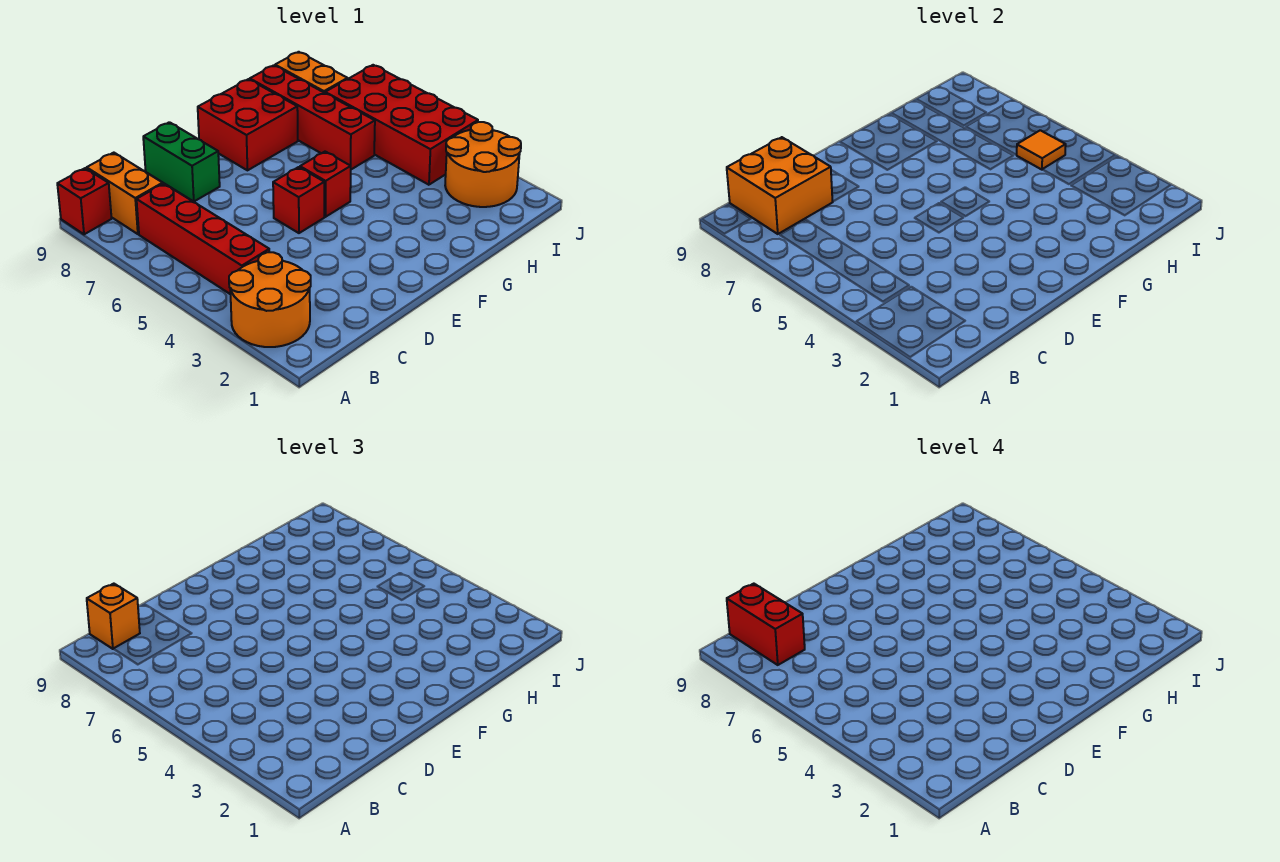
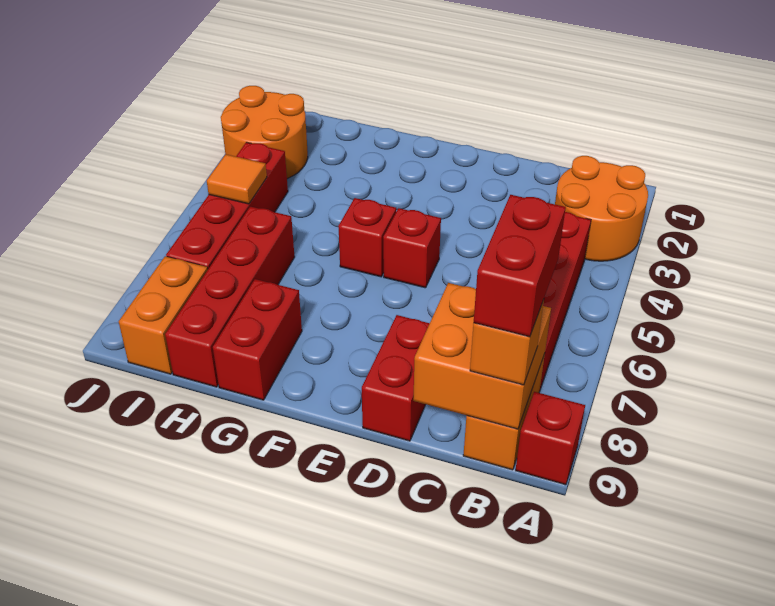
green 1x2 brick [143,122,220,202] -> red 1x2 brick [362,315,430,441]
red 2x2 brick [198,79,298,170] -> red 1x2 brick [213,279,302,400]
red 2x4 brick [325,65,478,185] -> red 1x4 brick [166,142,288,269]

